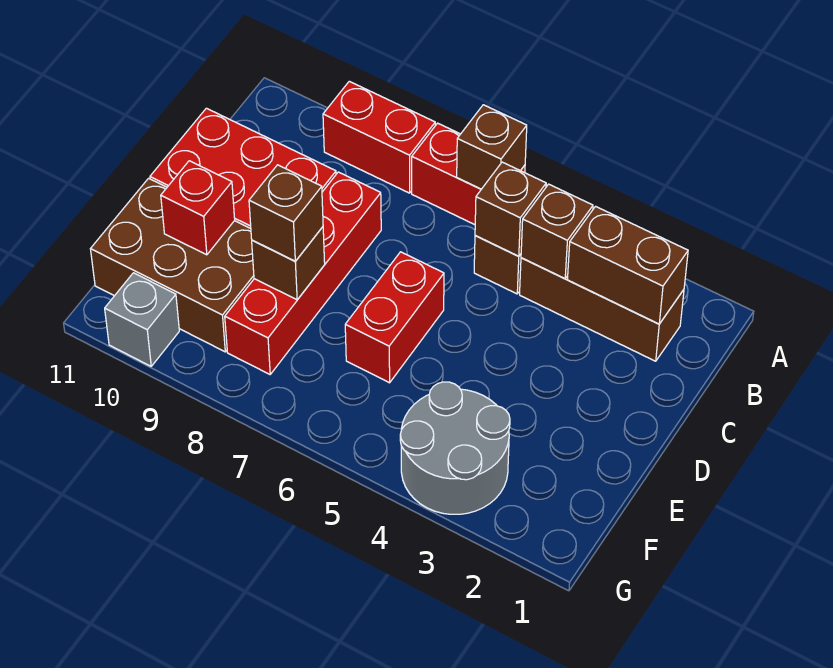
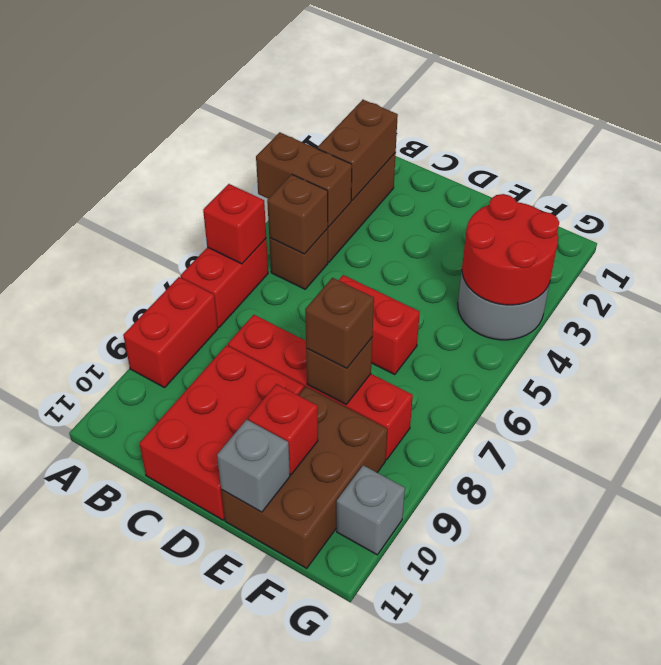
brown 1x1 brick [457,105,527,189] -> red 1x1 brick [203,184,266,264]
brown 1x1 brick [521,184,593,278] -> brown 1x2 brick [256,132,352,227]
none -> grey 1x1 brick [217,420,290,512]
none -> red 2x2 round brick [462,194,559,305]

